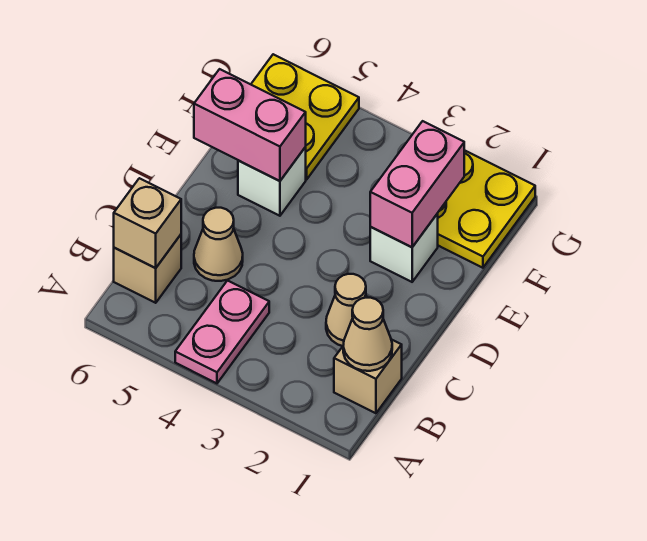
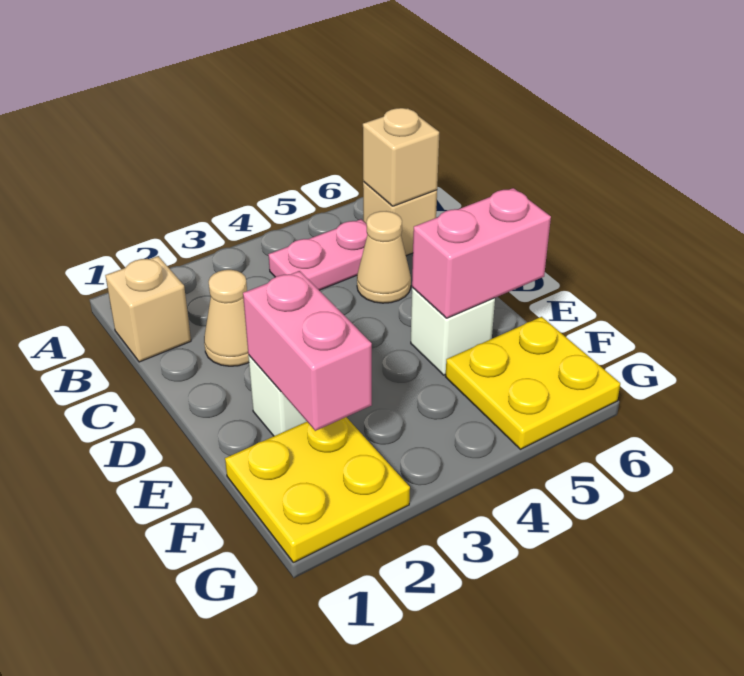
pink 1x2 plate [175,281,269,383] -> pink 1x2 plate turned to [268,219,368,290]
tan 1x1 cone [343,298,392,371] -> none

